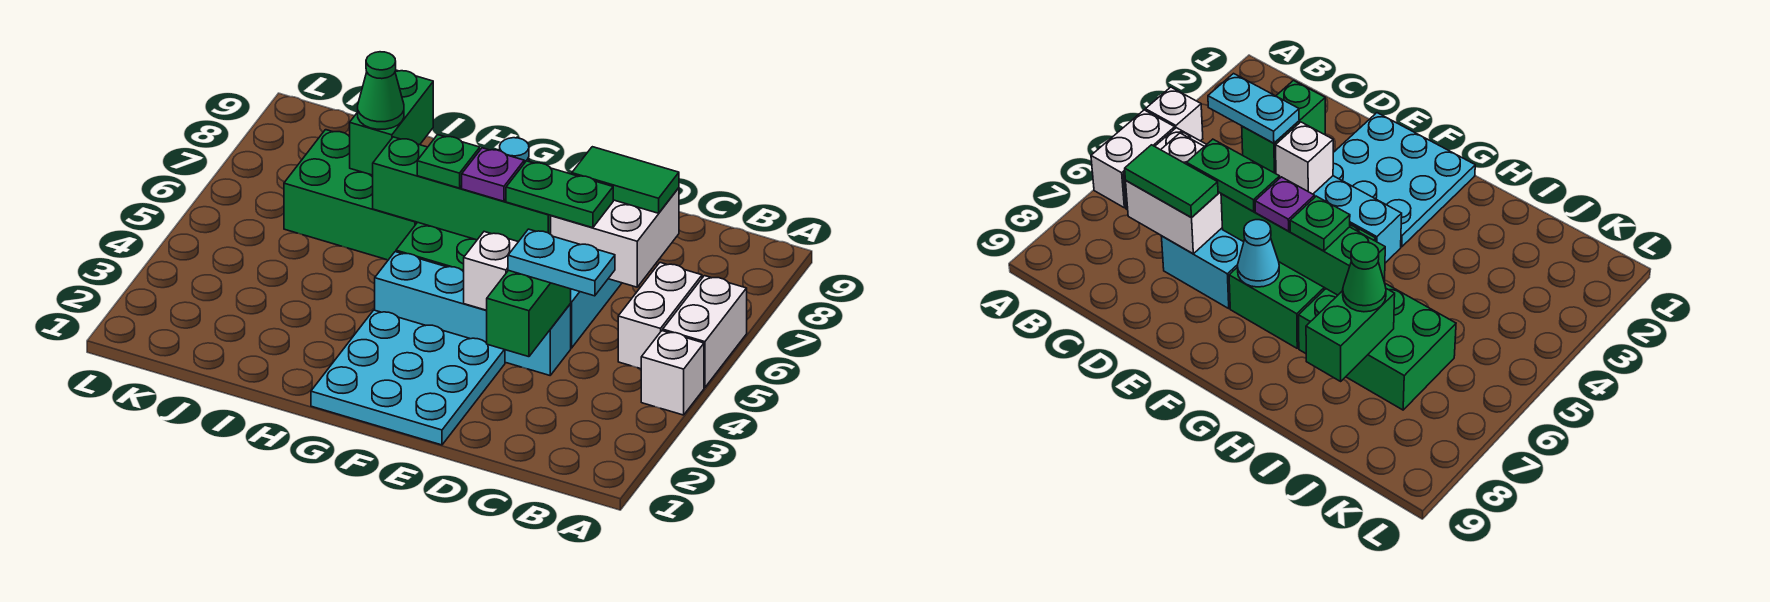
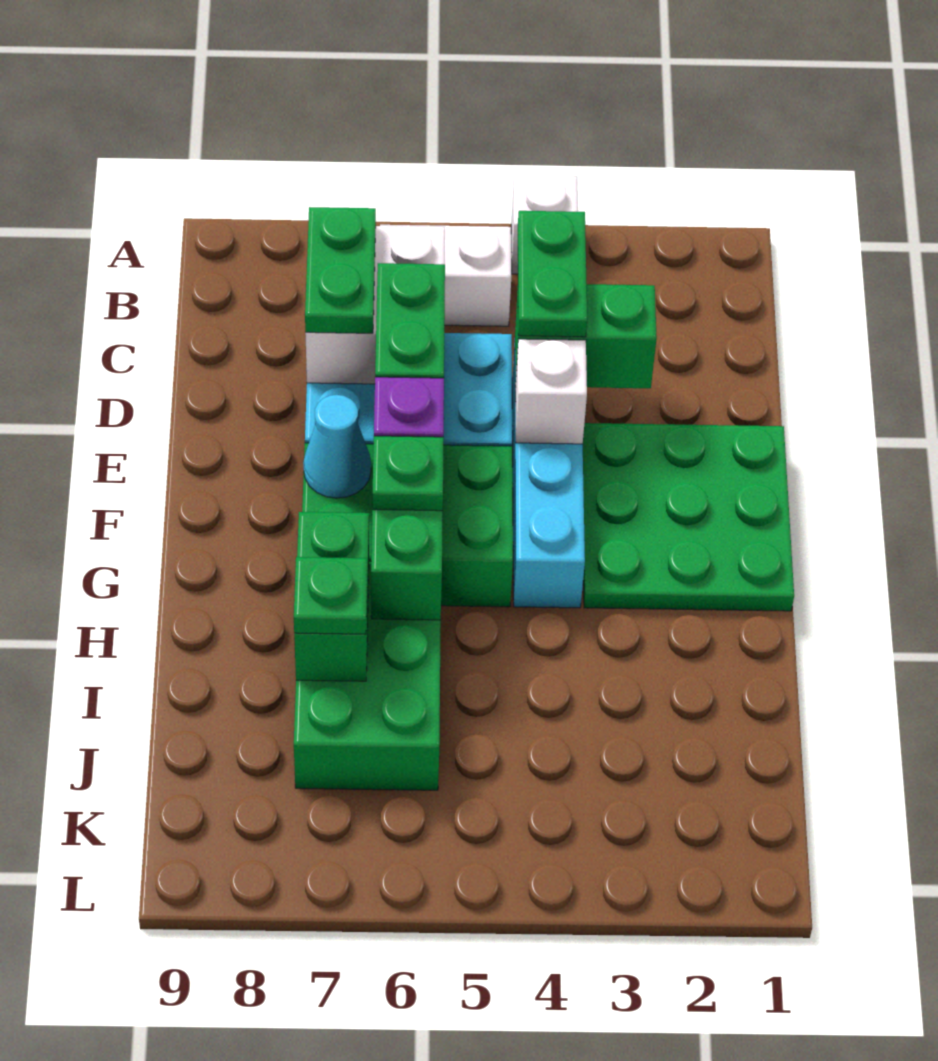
white 1x2 brick [663,276,747,388] -> none
cyan 1x2 plate [508,229,615,296] -> green 1x2 plate [518,211,587,337]
green 1x2 tile [572,147,679,213] -> green 1x2 plate [305,207,376,333]
cyan 3x3 plate [311,310,505,445] -> green 3x3 plate [583,423,794,611]
green 1x2 brick [350,70,433,175] -> green 1x2 brick turned to [294,512,369,681]
green 1x1 cone [358,52,404,129] -> green 1x1 plate [294,557,367,634]

